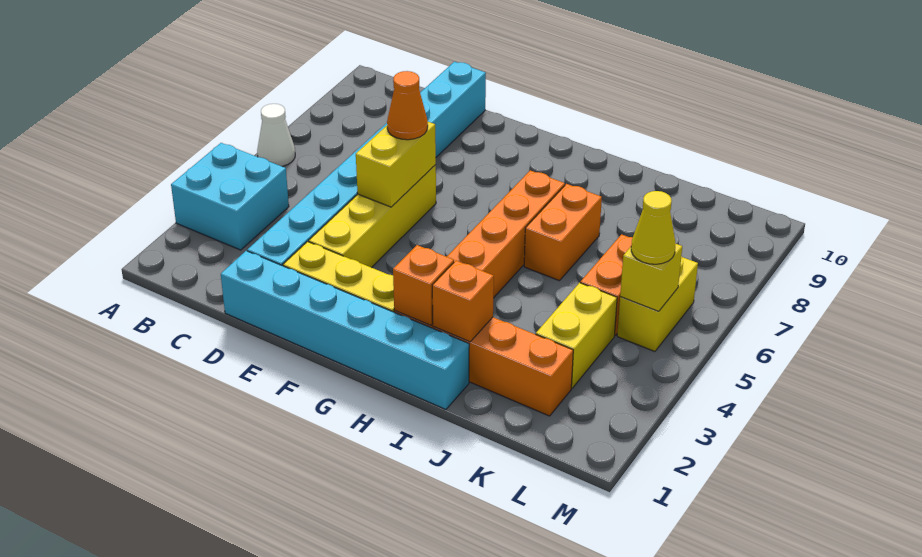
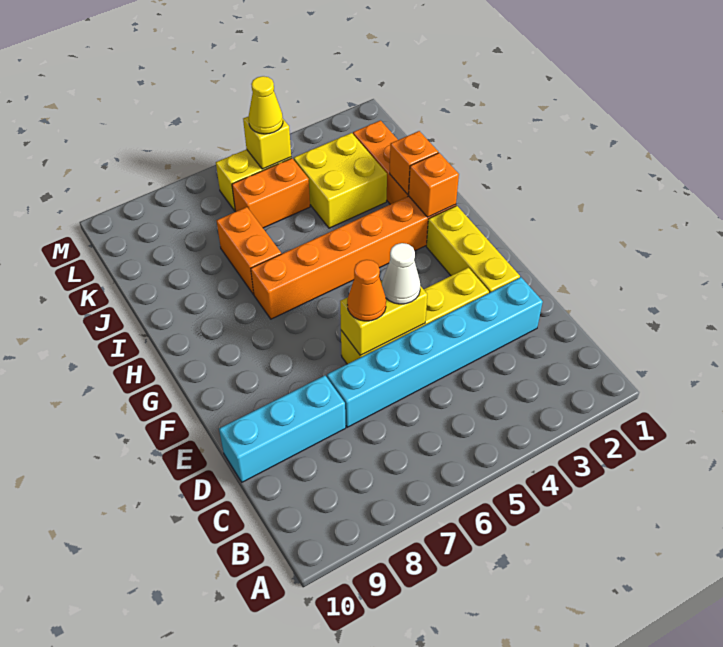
cyan 2x2 brick [171,143,289,250] -> none
white 1x1 cone [257,104,295,166] -> white 1x1 cone moved to [382,243,420,304]
cyan 1x6 brick [221,251,469,409] -> none
orange 1x2 brick [524,184,602,281] -> orange 1x2 brick turned to [217,207,281,294]
yellow 1x2 brick [536,283,617,388] -> yellow 2x2 brick [294,133,387,228]

